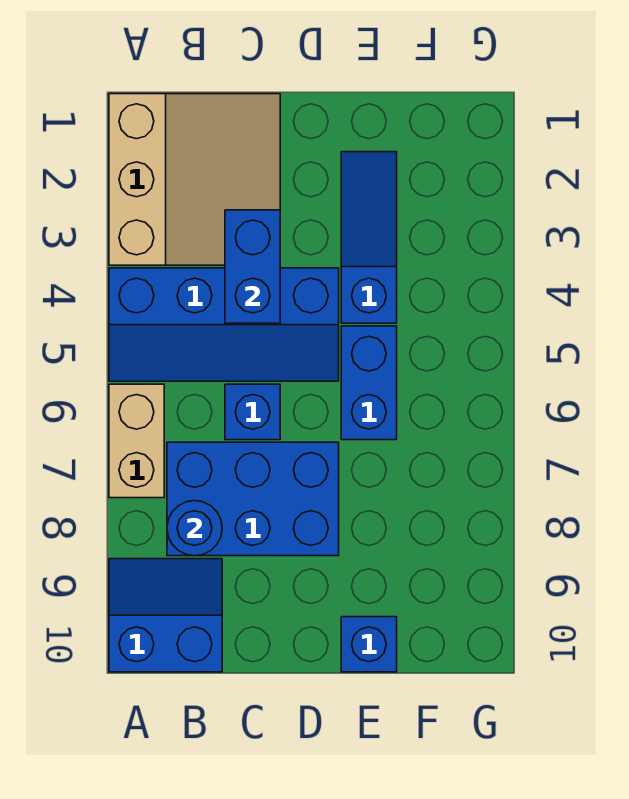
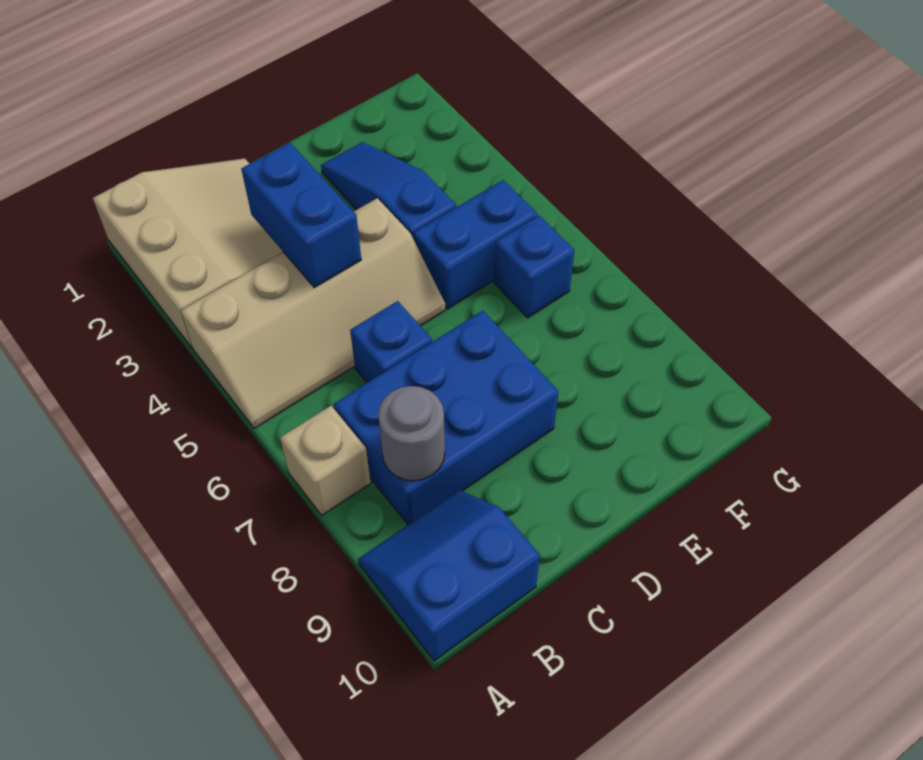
blue 2x4 slope [109,268,339,381] -> tan 2x4 slope [181,198,445,429]
tan 1x2 brick [109,384,164,498] -> tan 1x1 brick [280,406,371,515]
blue 1x1 round brick [167,501,222,556] -> grey 1x1 round brick [378,386,445,481]
blue 1x2 brick [341,326,397,440] -> blue 1x2 brick turned to [414,180,537,309]
blue 1x1 brick [341,617,397,672] -> blue 1x1 brick moved to [494,215,574,318]

